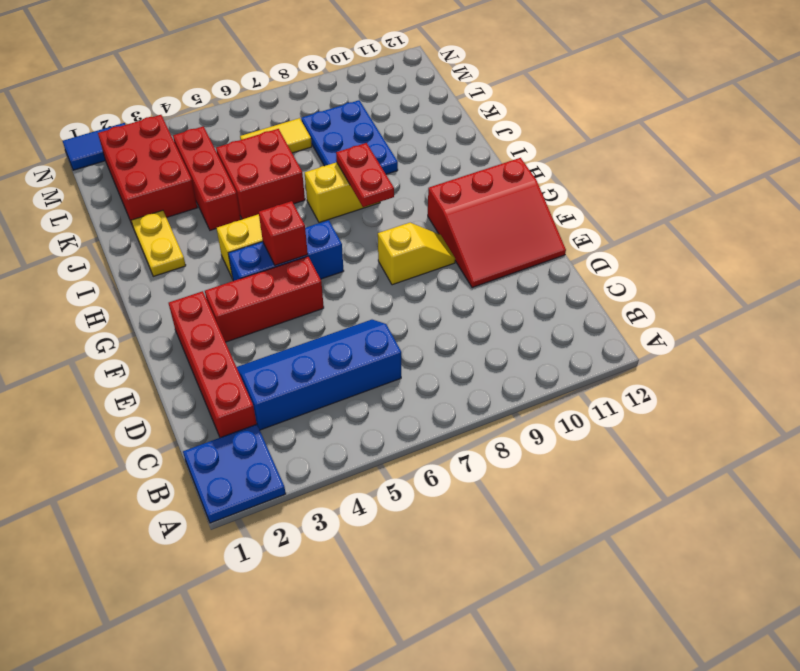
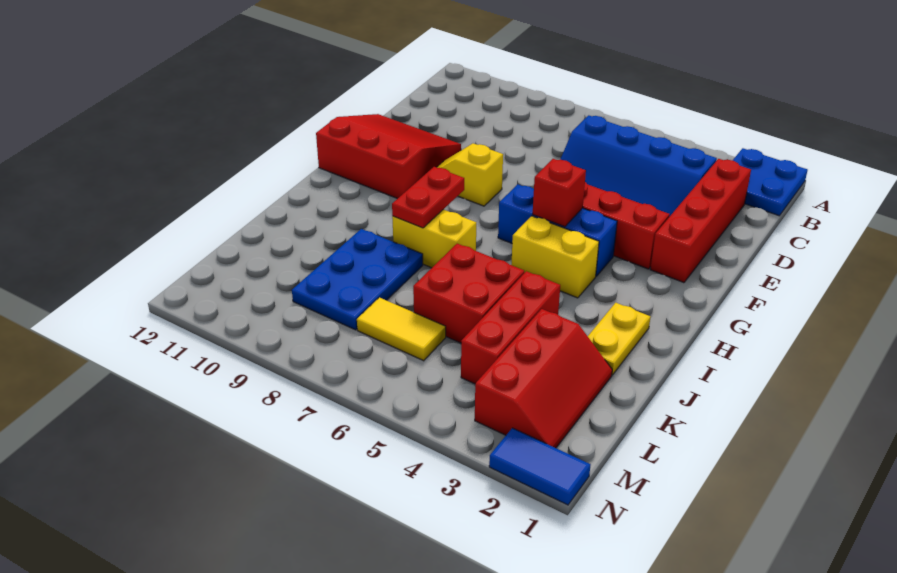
red 2x3 brick [98,115,197,226] -> red 2x3 slope [475,309,612,448]

